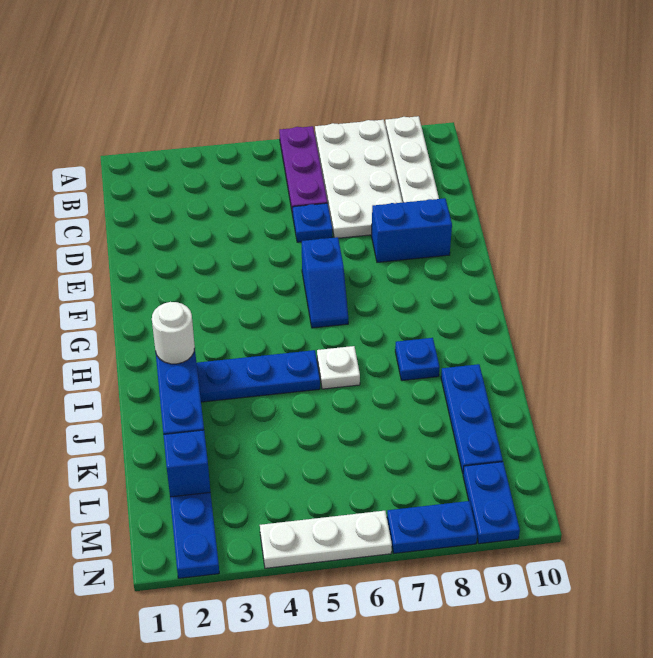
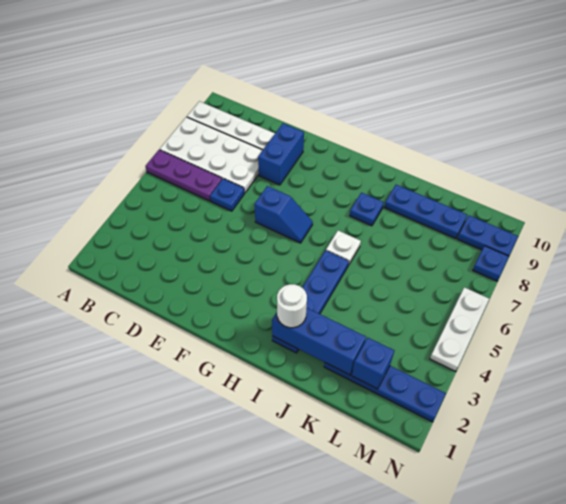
blue 1x2 plate [387,501,477,553] -> blue 1x1 plate [473,246,509,281]

